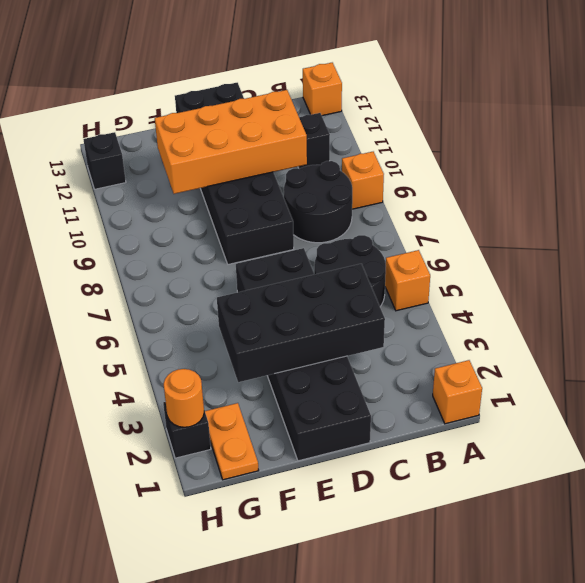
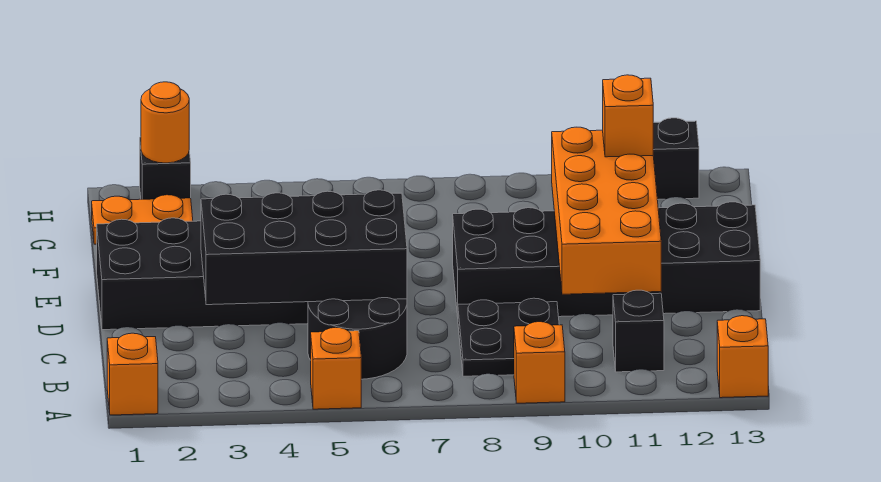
black 2x2 round brick [284,161,352,243] -> black 2x2 plate [458,298,559,376]
black 2x4 brick [217,264,385,382] -> black 2x4 brick turned to [201,190,407,305]
none -> orange 1x1 brick [603,75,653,157]

